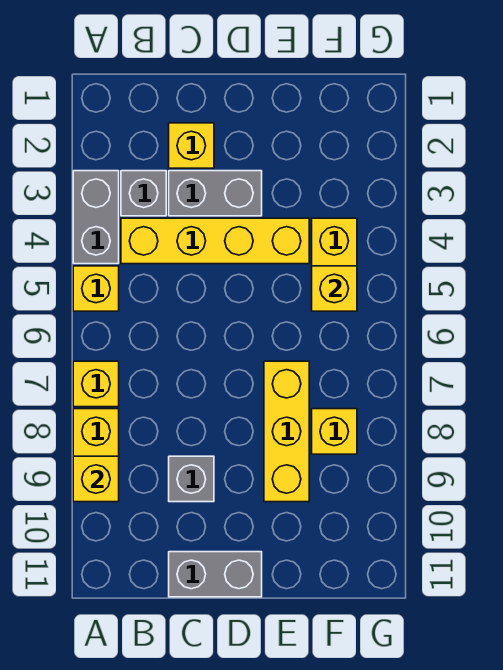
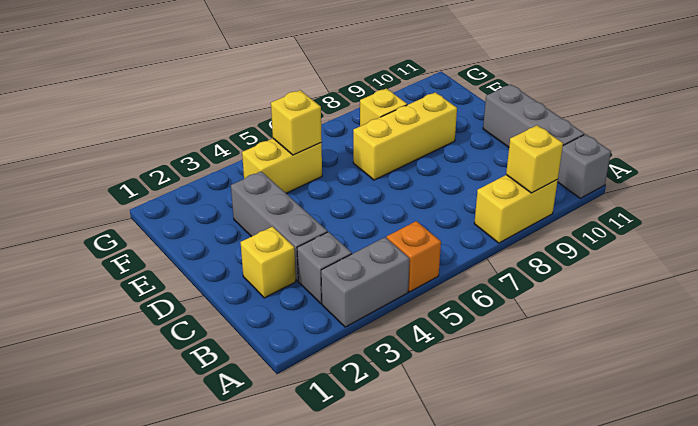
yellow 1x1 brick [73,266,119,311] -> orange 1x1 brick [387,221,441,292]
yellow 1x1 brick [73,361,119,407] -> none
yellow 1x4 brick [121,218,309,264] -> none
grey 1x2 brick [169,171,262,216] -> grey 1x3 brick [231,171,327,281]
grey 1x1 brick [169,456,214,502] -> grey 1x1 brick moved to [557,134,611,198]
grey 1x2 brick [169,552,262,597] -> grey 1x3 brick [483,84,584,147]

